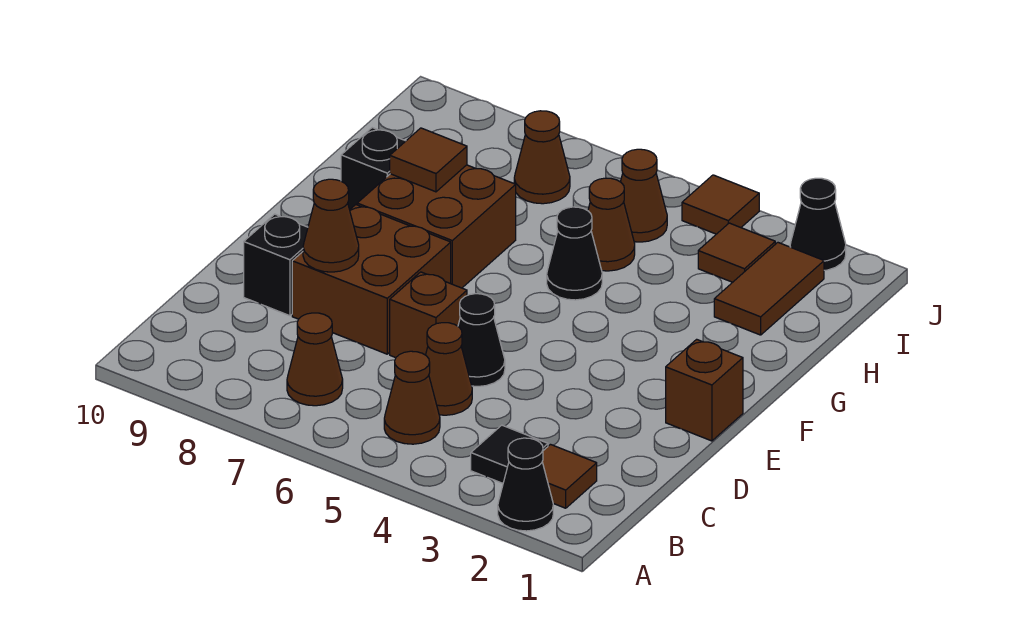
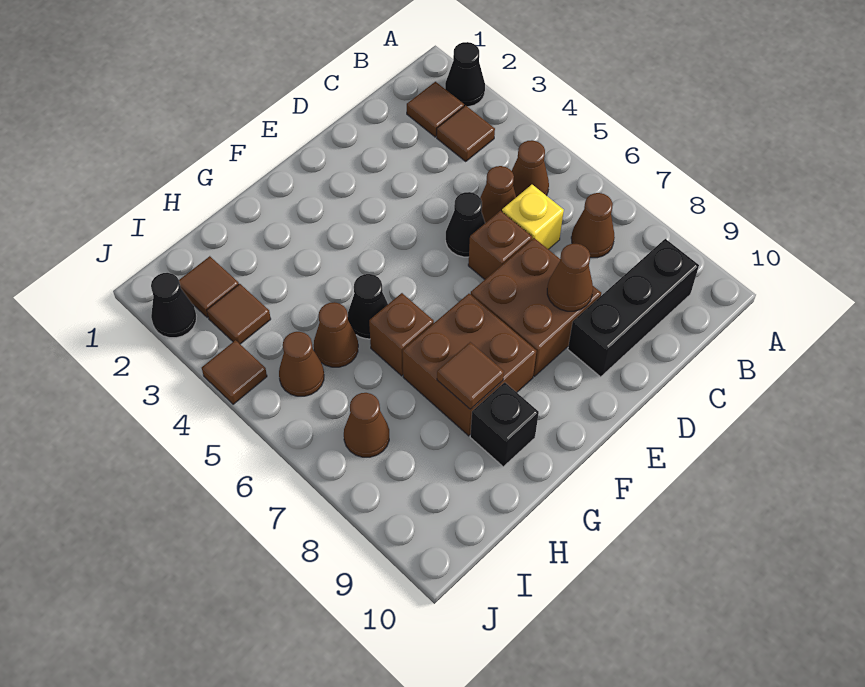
black 1x1 tile [471,425,548,483] -> brown 1x1 tile [437,105,495,161]
none -> yellow 1x1 brick [502,185,564,249]
black 1x1 brick [244,214,308,316] -> black 1x3 brick [568,239,699,377]
brown 1x1 brick [666,339,743,441] -> brown 1x1 brick moved to [369,293,434,376]
brown 1x2 tile [714,243,824,335] -> brown 1x1 tile [179,256,239,318]

